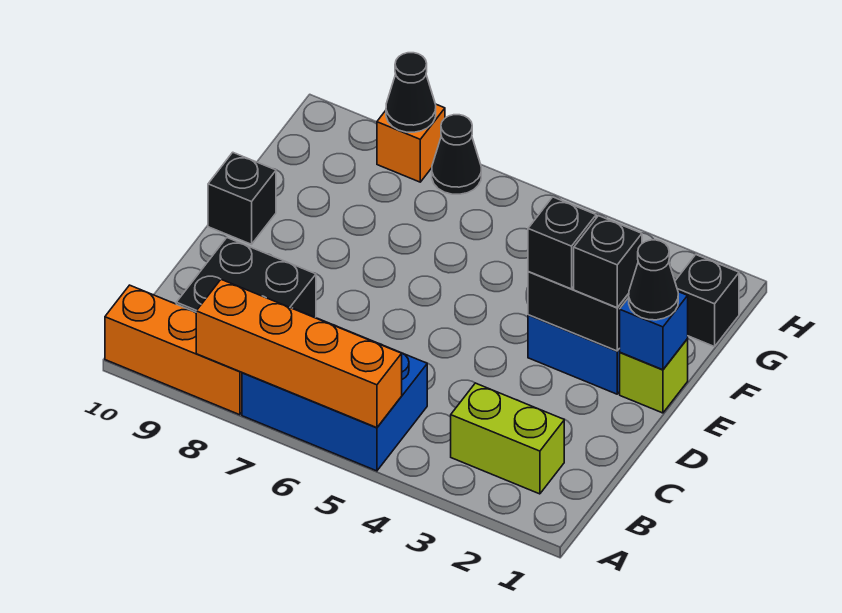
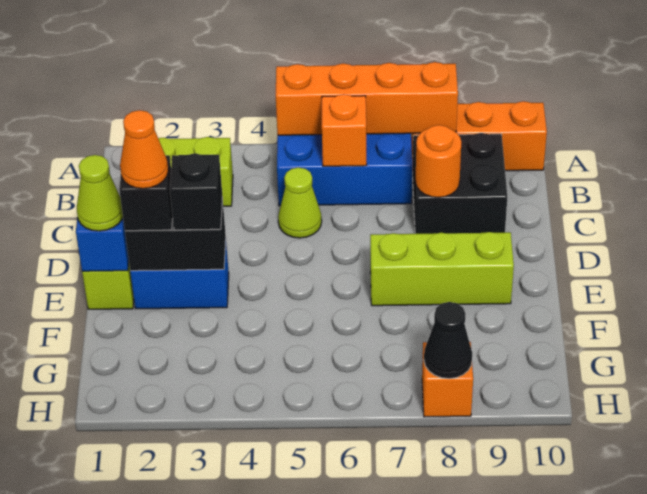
none -> orange 1x1 brick [322,94,367,166]
none -> lime 1x1 cone [278,167,322,238]
none -> orange 1x1 round brick [416,125,461,197]
black 1x1 cone [629,240,678,320] -> lime 1x1 cone [77,155,123,231]
none -> orange 1x1 cone [120,110,168,189]
none -> lime 1x3 brick [370,232,514,306]
black 1x1 brick [208,152,276,244] -> none
black 1x1 brick [675,255,739,347] -> none
black 1x1 cone [432,115,481,194] -> none

